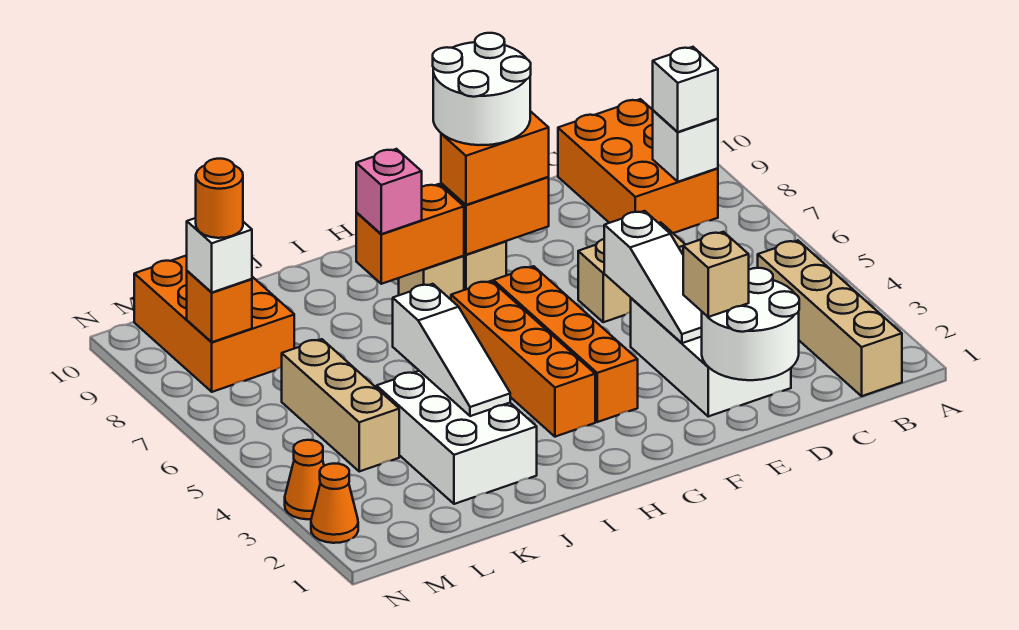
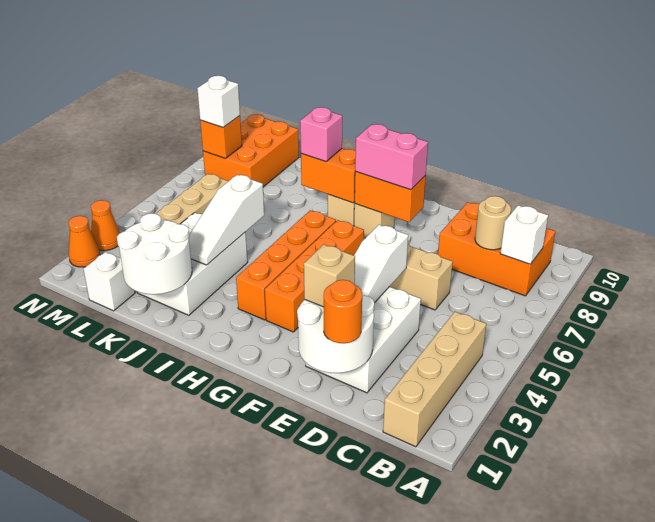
orange 2x3 brick [558,99,718,233] -> orange 2x3 brick turned to [438,202,555,296]
white 1x1 brick [653,47,718,132] -> white 1x1 brick moved to [84,252,135,311]
none -> tan 1x1 round brick [475,196,511,250]
orange 1x2 brick [441,111,549,205] -> pink 1x2 brick [355,124,428,190]
white 2x2 round brick [433,33,531,145] -> white 2x2 round brick moved to [117,213,192,294]
orange 1x1 round brick [196,159,243,238] -> orange 1x1 round brick moved to [323,280,362,343]

